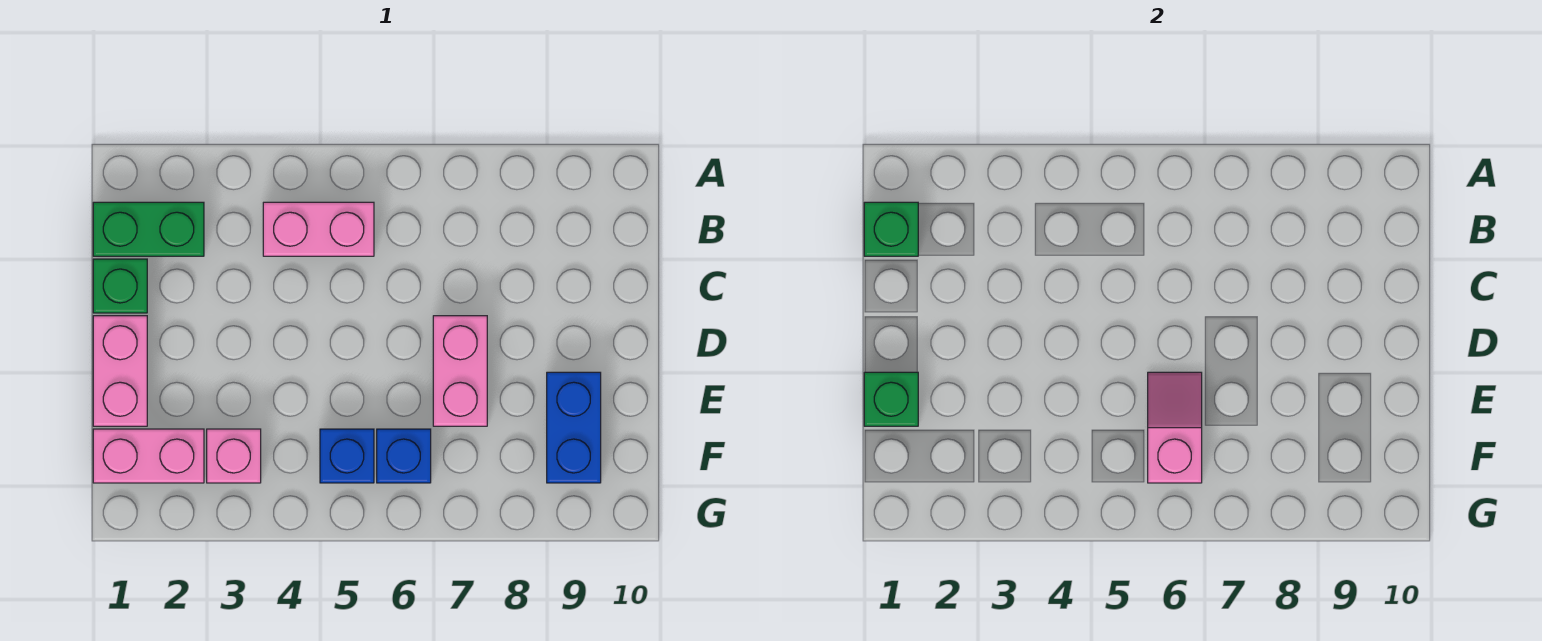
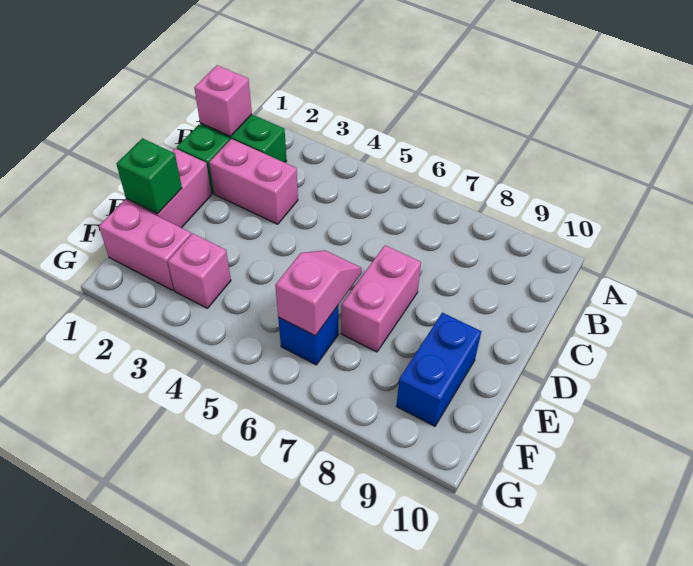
green 1x1 brick [864,202,918,256] -> pink 1x1 brick [194,65,252,136]
pink 1x2 brick [263,202,374,256] -> pink 1x2 brick moved to [209,139,298,224]
blue 1x1 brick [320,429,374,483] -> none

